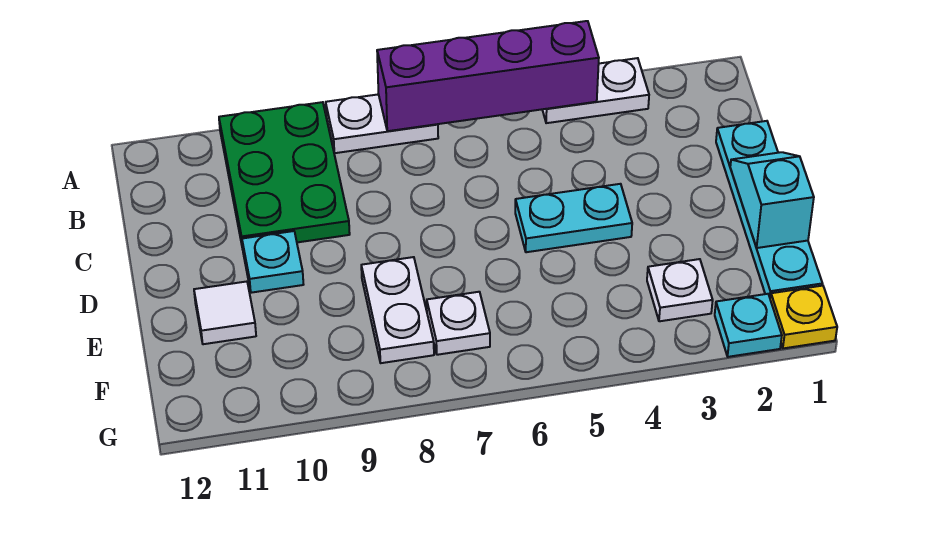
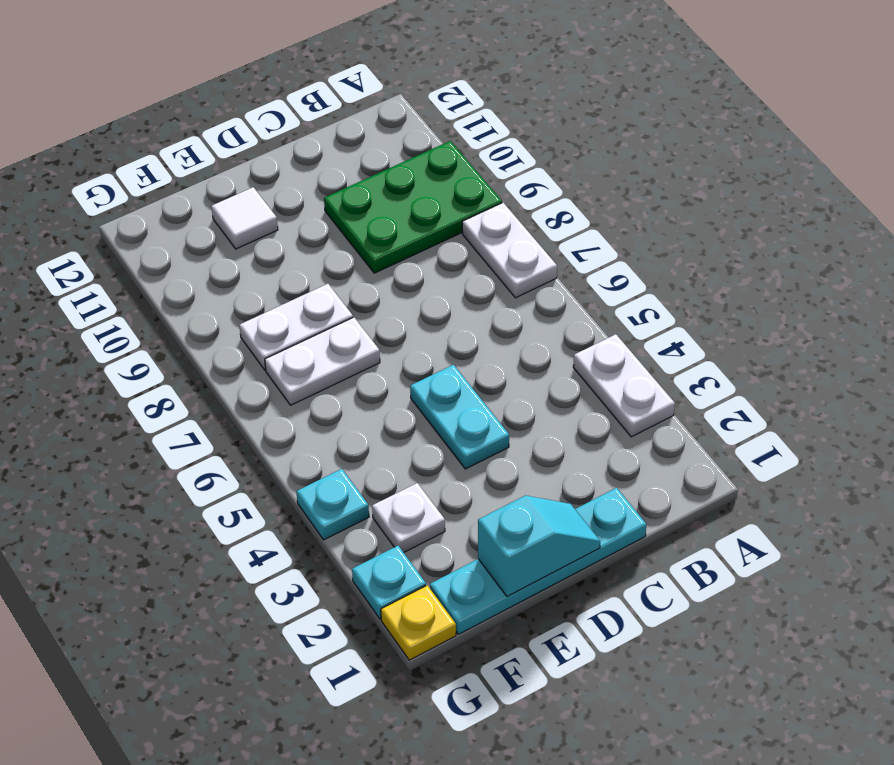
purple 1x4 brick [377,21,599,131] -> none
cyan 1x1 plate [242,231,304,293] -> cyan 1x1 plate moved to [296,469,369,540]
white 1x1 plate [427,292,490,355] -> white 1x2 plate [265,317,380,405]

